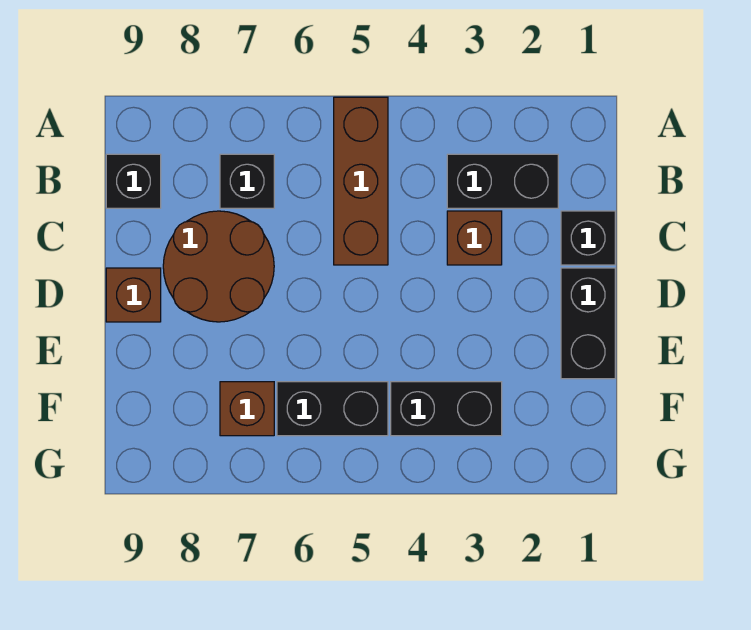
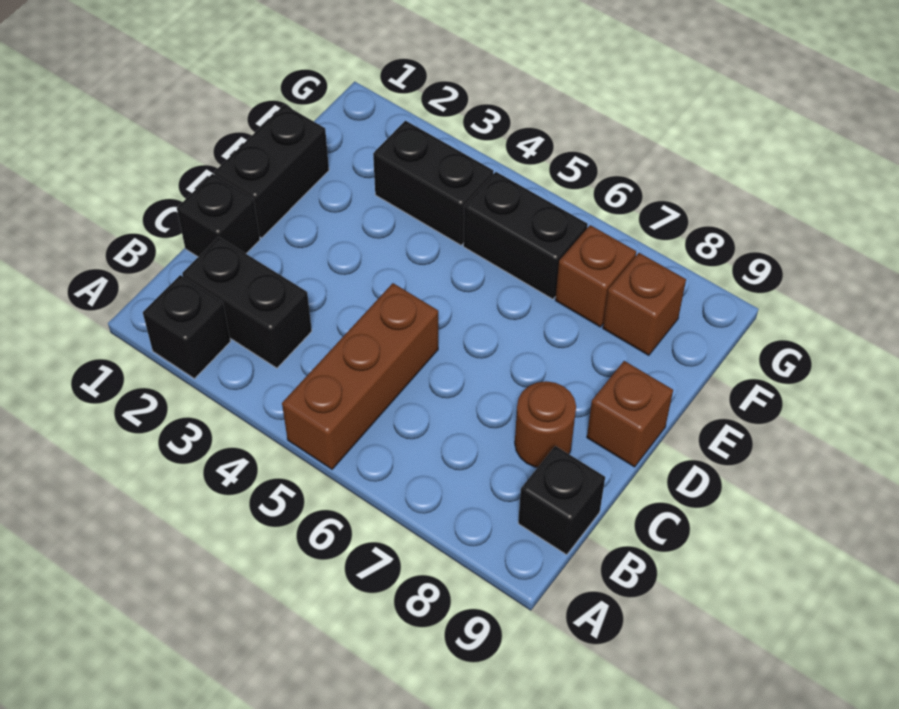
black 1x1 brick [220,154,274,208] -> black 1x1 brick moved to [143,275,231,379]
brown 1x1 brick [447,211,502,265] -> brown 1x1 brick moved to [603,253,686,356]
brown 2x2 round brick [163,211,274,322] -> brown 1x1 round brick [515,381,576,468]

